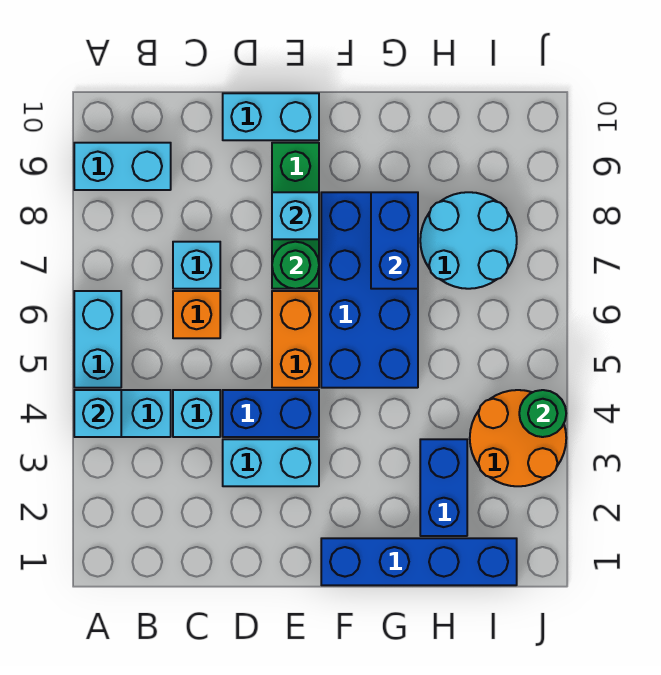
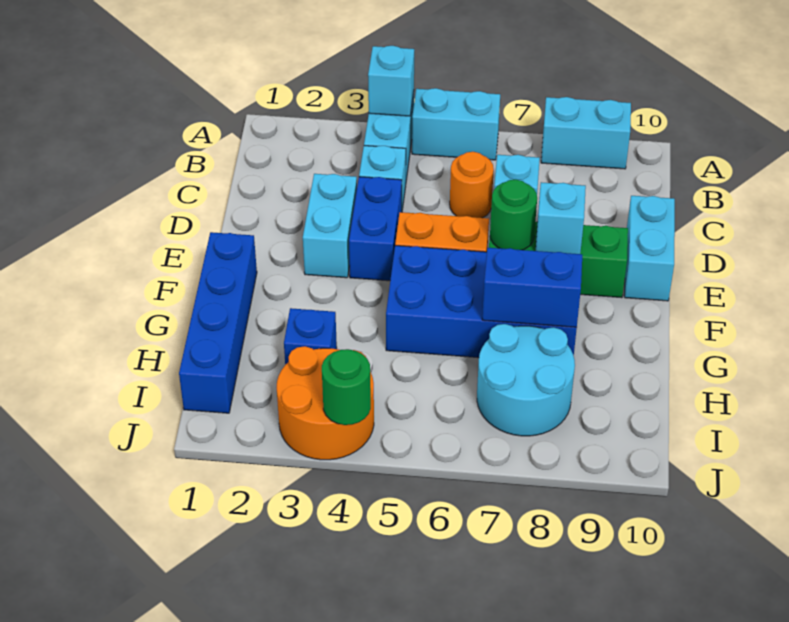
cyan 1x2 brick [74,143,171,190] -> cyan 1x2 brick turned to [541,97,631,169]
orange 1x1 brick [173,291,220,338] -> orange 1x1 round brick [450,152,494,218]
blue 1x2 brick [420,439,467,536] -> blue 1x1 brick [284,308,337,365]

